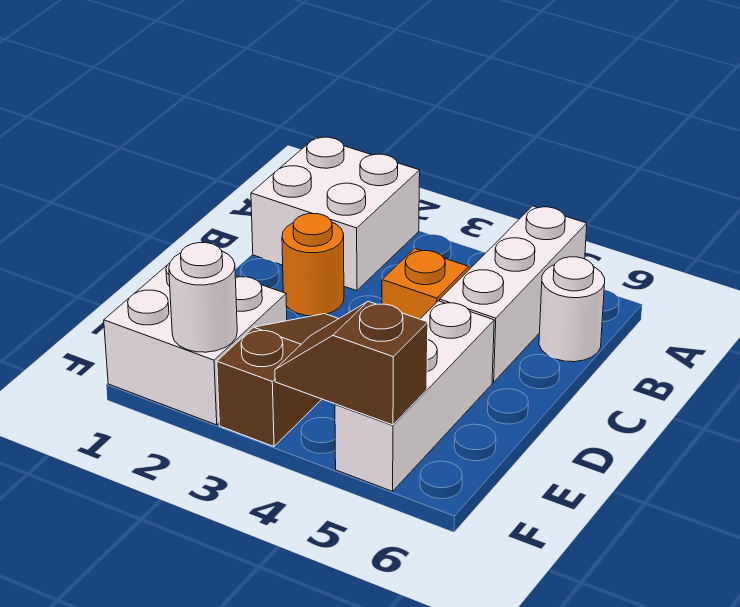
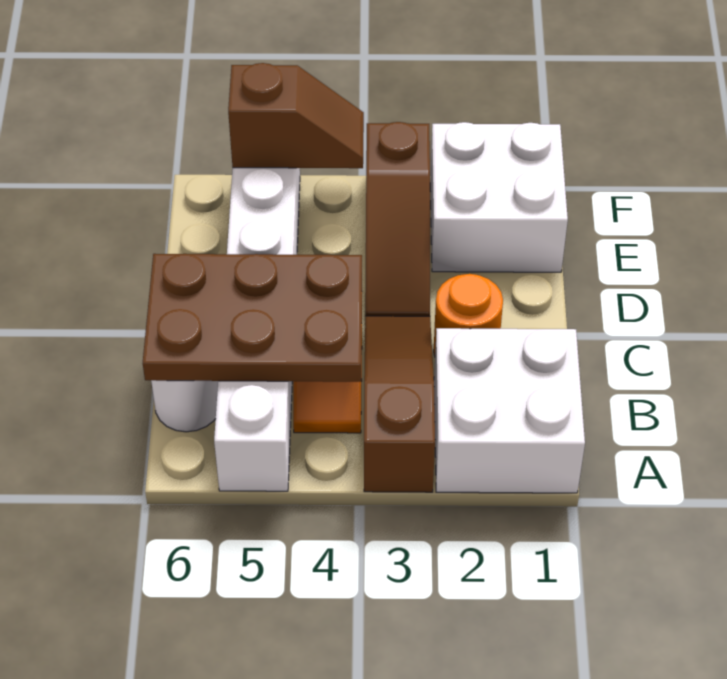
none -> brown 1x3 slope [364,316,435,492]
none -> brown 2x3 plate [143,254,362,382]
white 1x1 round brick [169,243,237,352] -> none

